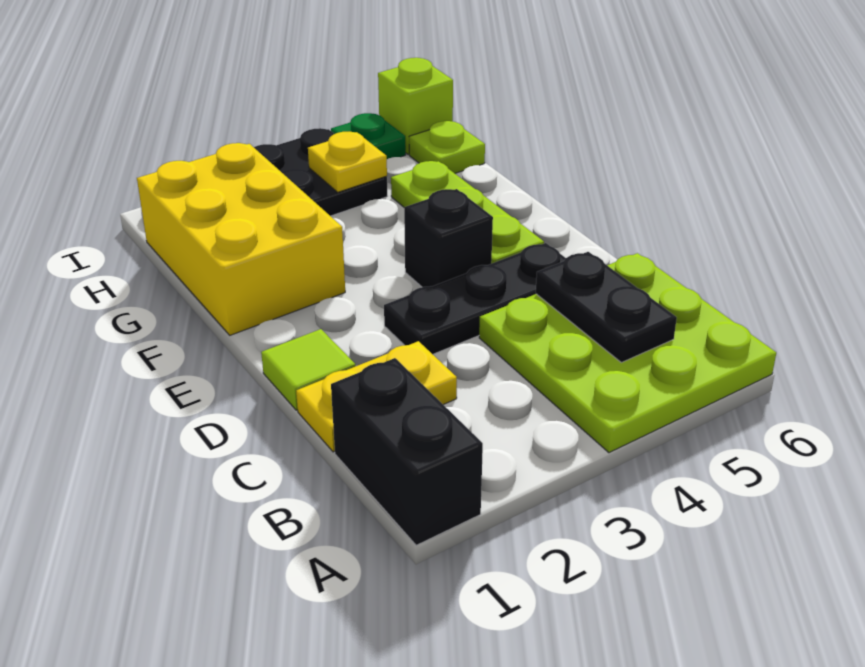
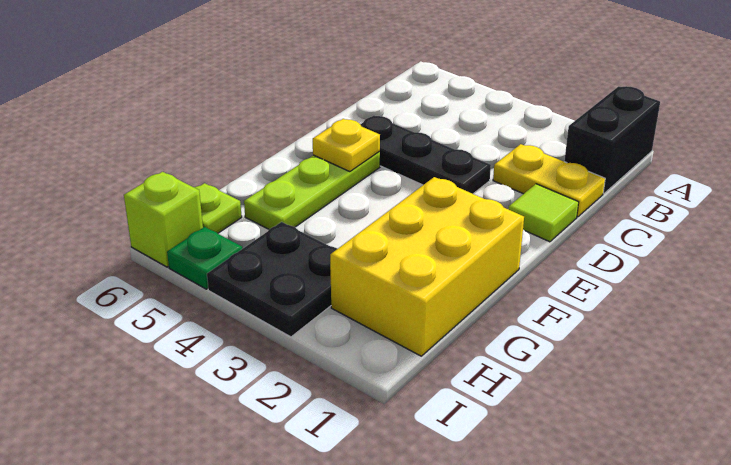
lime 3x3 plate [479,253,776,453] -> none
black 1x2 plate [536,252,677,363] -> none
black 1x1 brick [404,189,493,287] -> none
yellow 1x1 plate [308,132,387,192] -> yellow 1x1 plate moved to [313,119,380,172]

